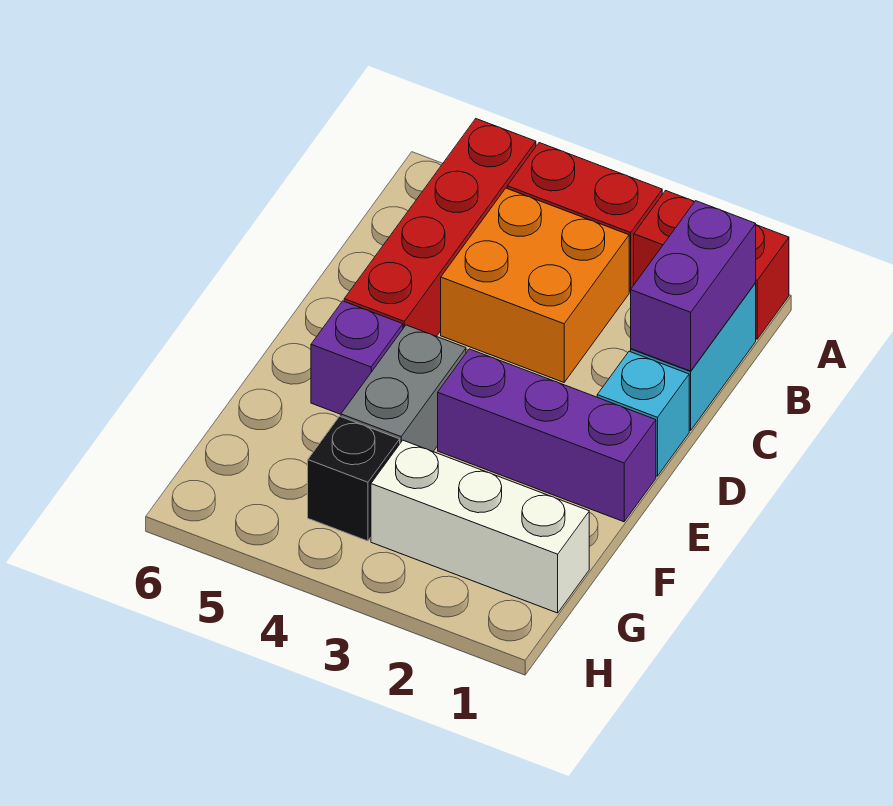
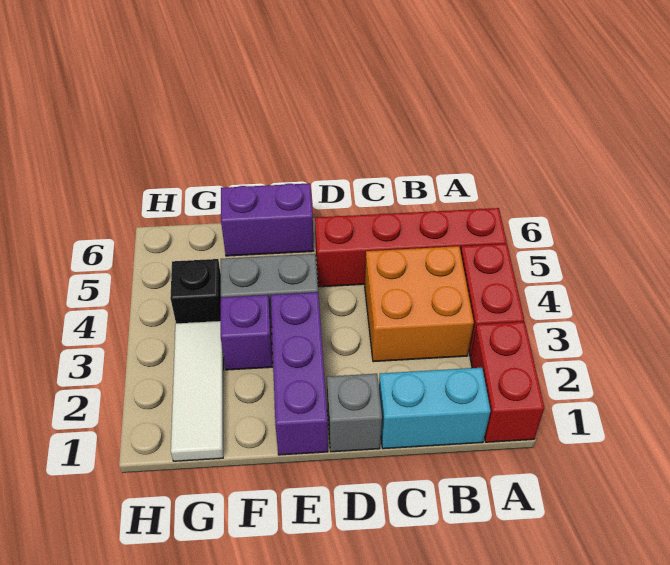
purple 1x2 brick [631,201,756,371] -> purple 1x2 brick moved to [221,183,314,256]
cyan 1x1 brick [597,351,689,476] -> grey 1x1 brick [327,374,382,452]
purple 1x1 brick [311,301,403,414] -> purple 1x1 brick moved to [221,295,273,370]
white 1x3 brick [371,440,589,613] -> white 1x3 tile [171,321,224,461]

